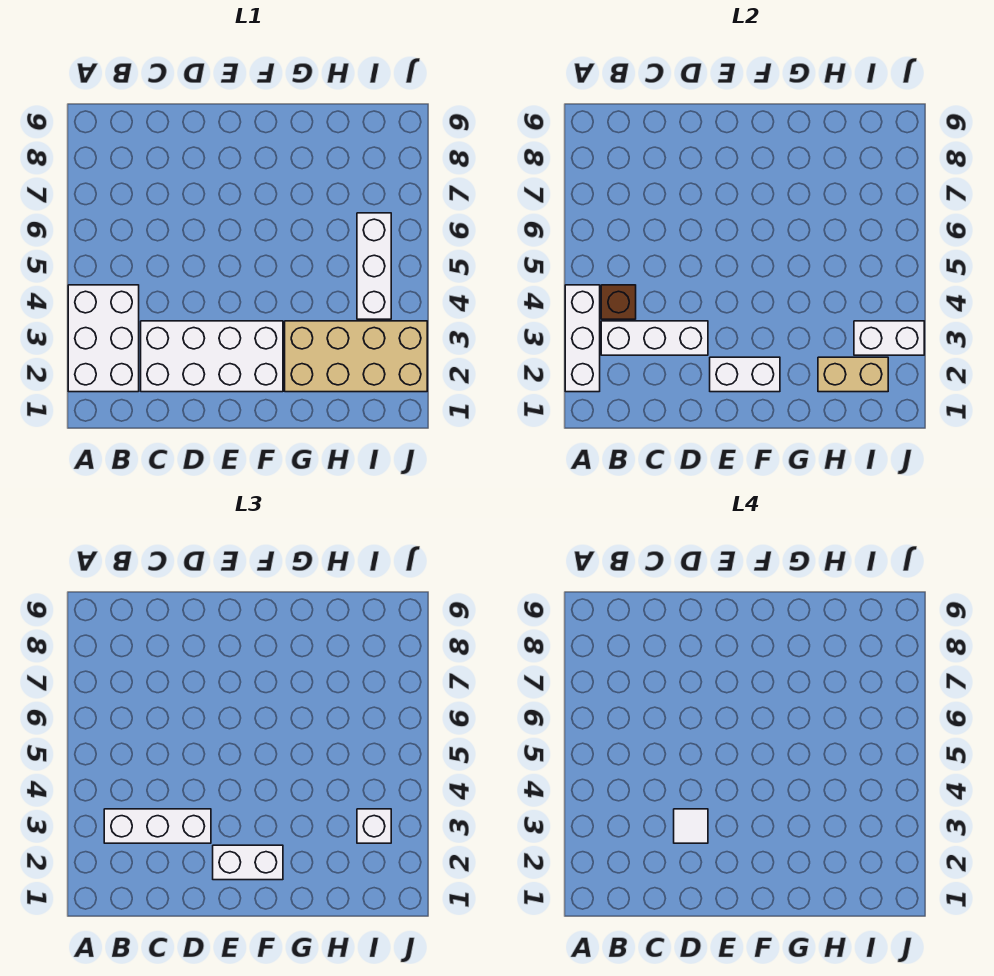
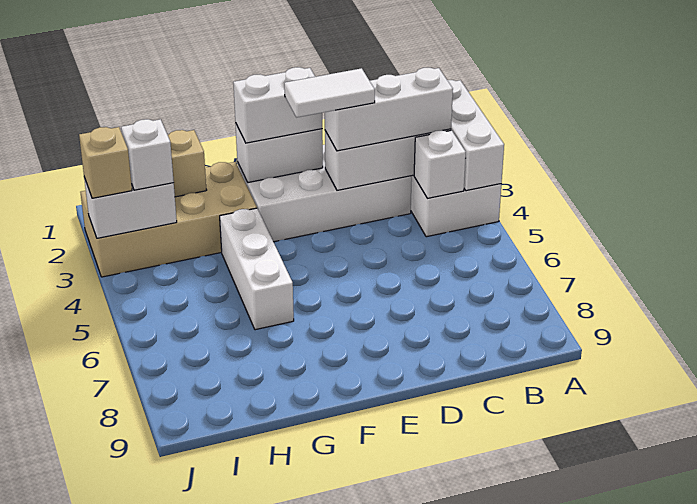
brown 1x1 brick [601,285,636,319] -> white 1x1 brick [414,130,466,199]
white 1x1 tile [674,809,708,843] -> white 1x2 tile [284,68,375,117]
white 1x3 brick [357,213,391,319] -> white 1x3 brick moved to [220,208,294,330]
none -> tan 1x1 brick [79,127,132,198]

